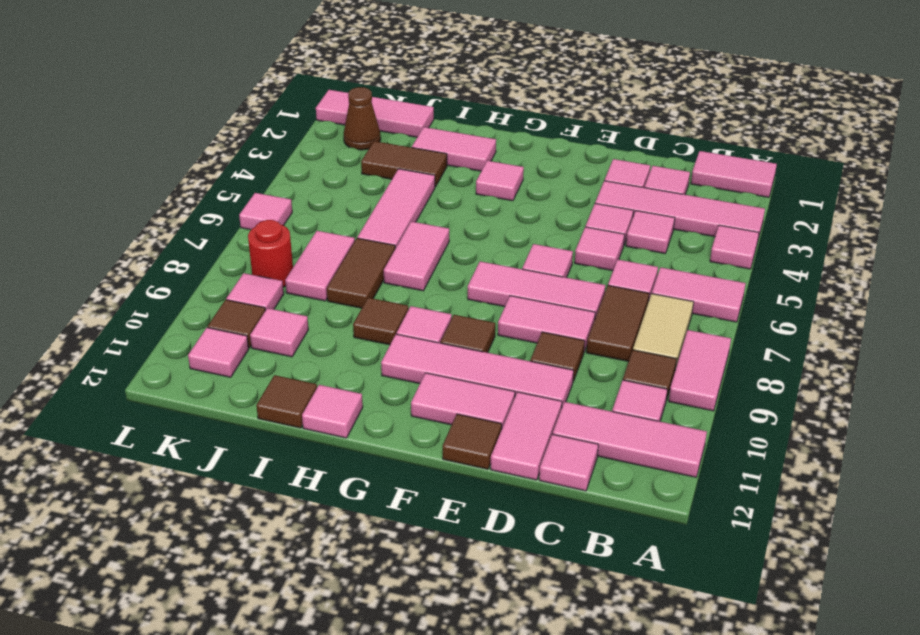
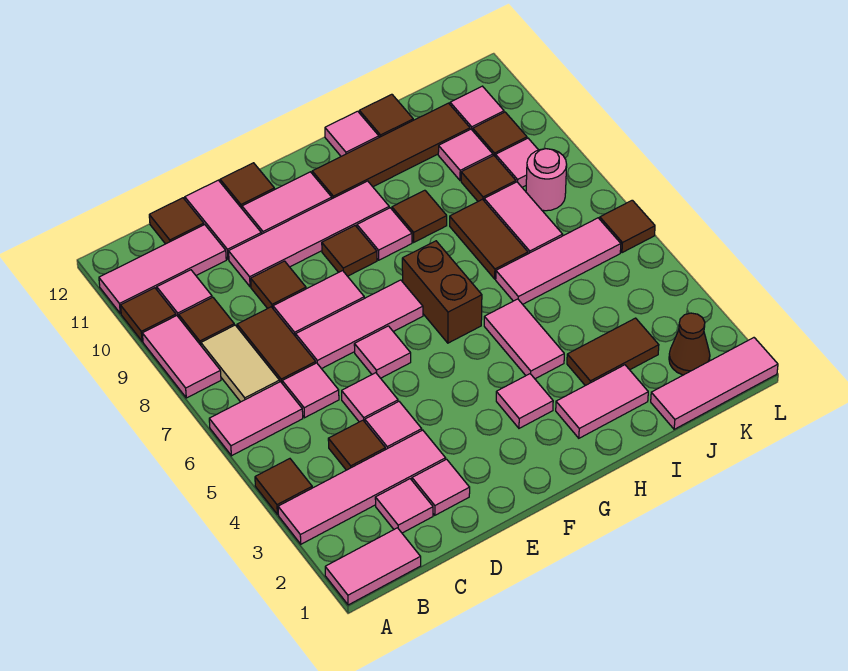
pink 1x1 tile [710,225,759,269] -> brown 1x1 tile [255,459,312,514]
none -> brown 1x1 tile [121,288,176,341]
pink 1x1 tile [626,211,675,253] -> brown 1x1 tile [328,420,385,470]
pink 1x1 tile [539,434,598,491] -> brown 1x1 tile [149,198,204,244]
none -> brown 1x2 brick [402,241,482,343]
none -> brown 1x4 tile [312,103,470,199]
pink 1x2 tile [384,221,449,291] -> pink 1x2 tile moved to [484,299,564,379]
pink 1x3 tile [357,169,435,248] -> pink 1x3 tile turned to [496,218,621,304]
none -> brown 1x1 tile [461,156,516,201]
red 1x1 round brick [248,220,293,287] -> pink 1x1 round brick [526,149,567,211]
pink 1x1 tile [239,193,292,230] -> brown 1x1 tile [600,200,655,253]

